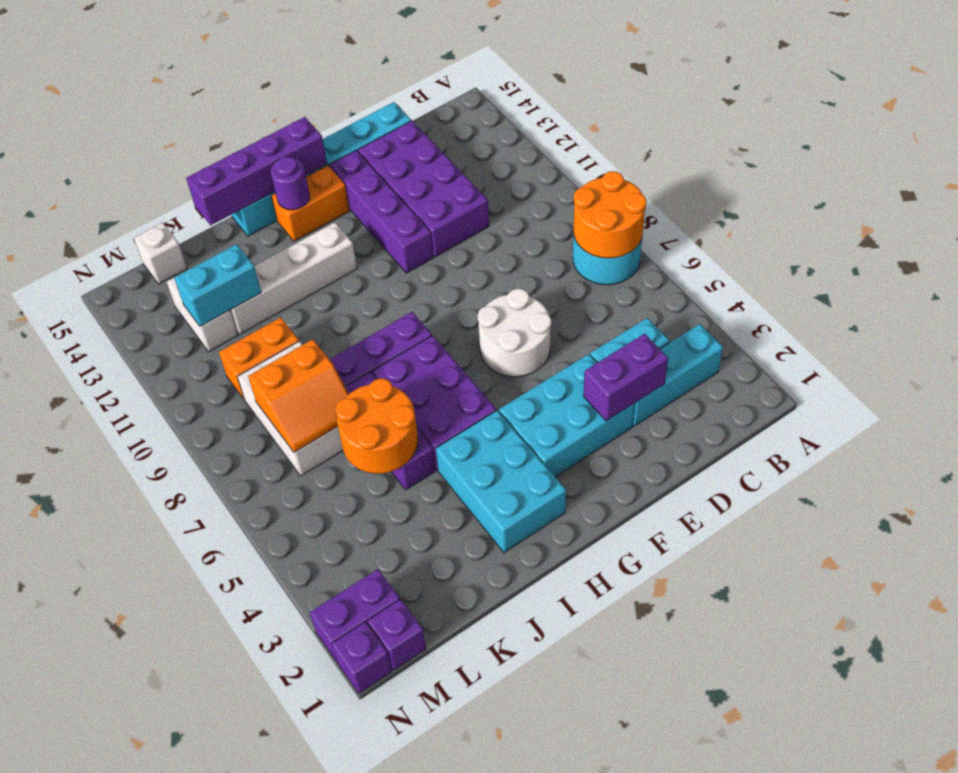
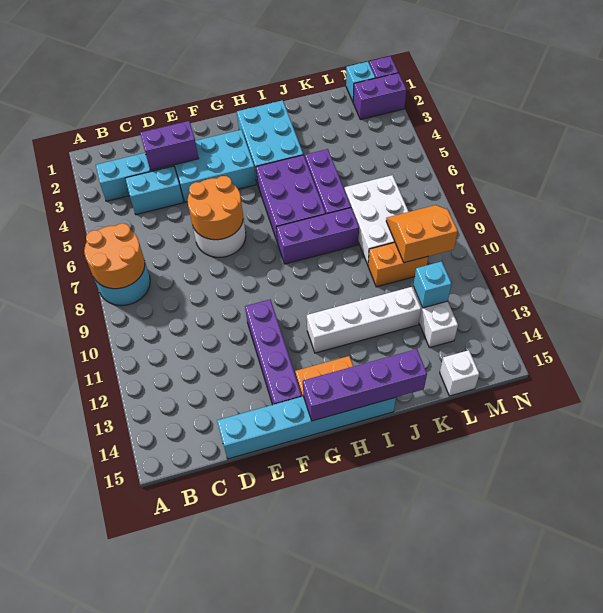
purple 2x4 brick [358,121,489,257] -> none
purple 1x1 round brick [271,157,310,210] -> none
orange 2x2 round brick [335,378,418,474] -> orange 2x2 round brick moved to [188,176,243,240]
orange 2x2 slope [248,339,349,452] -> orange 2x2 slope moved to [386,205,458,263]
cyan 1x2 brick [174,244,261,326] -> cyan 1x1 brick [413,262,451,308]
purple 1x1 brick [368,599,426,670] -> cyan 1x1 brick [346,62,375,102]

